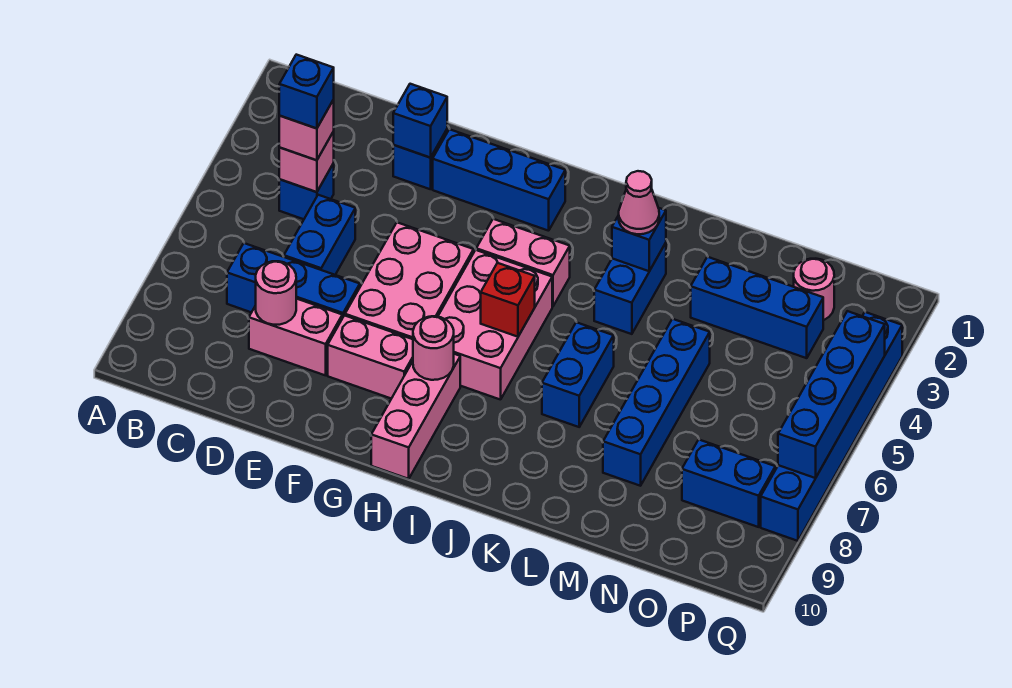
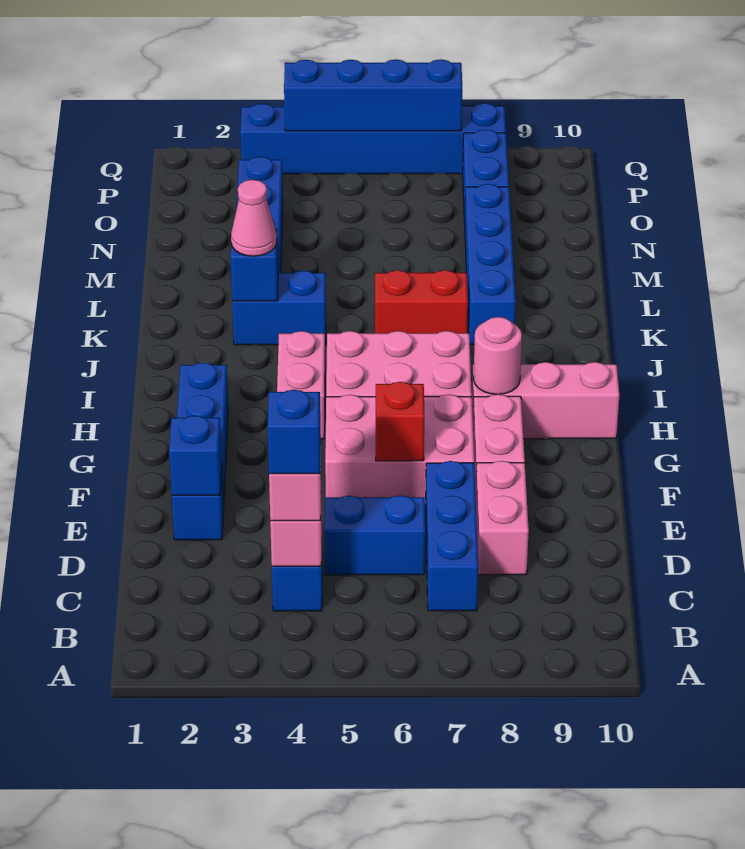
pink 1x1 round brick [256,261,296,325] -> none
red 1x1 brick [481,263,535,337] -> red 1x1 brick moved to [376,382,424,461]
blue 1x2 brick [542,322,614,427] -> red 1x2 brick [375,270,468,333]
blue 1x4 brick [603,319,710,486] -> blue 1x4 brick turned to [465,184,516,344]
pink 1x1 round brick [794,259,834,320] -> none

